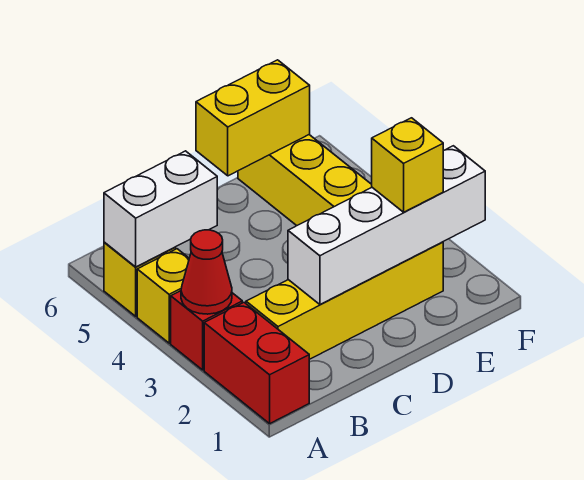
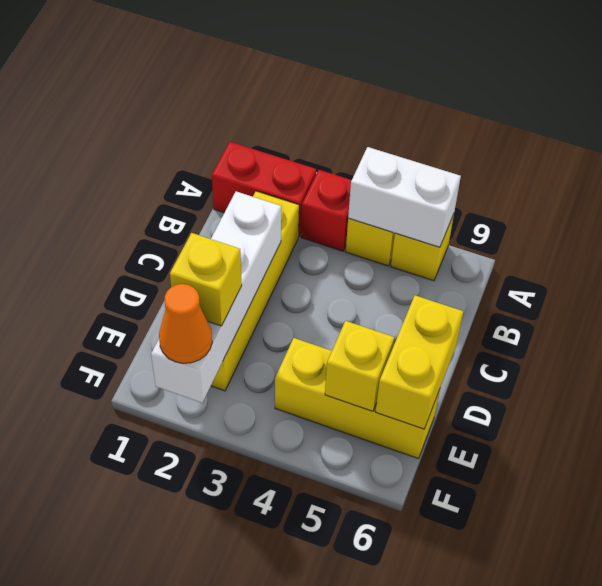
red 1x1 cone [181,230,232,314] -> none
white 1x2 brick [104,151,217,267] -> white 1x2 brick turned to [348,147,461,247]
none -> yellow 1x1 brick [325,321,394,411]
none -> orange 1x1 cone [159,284,212,363]

